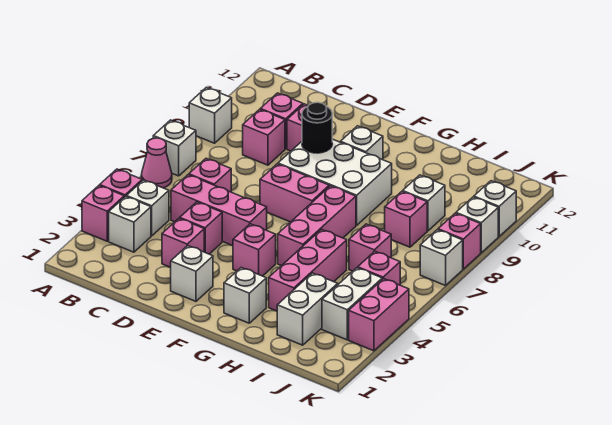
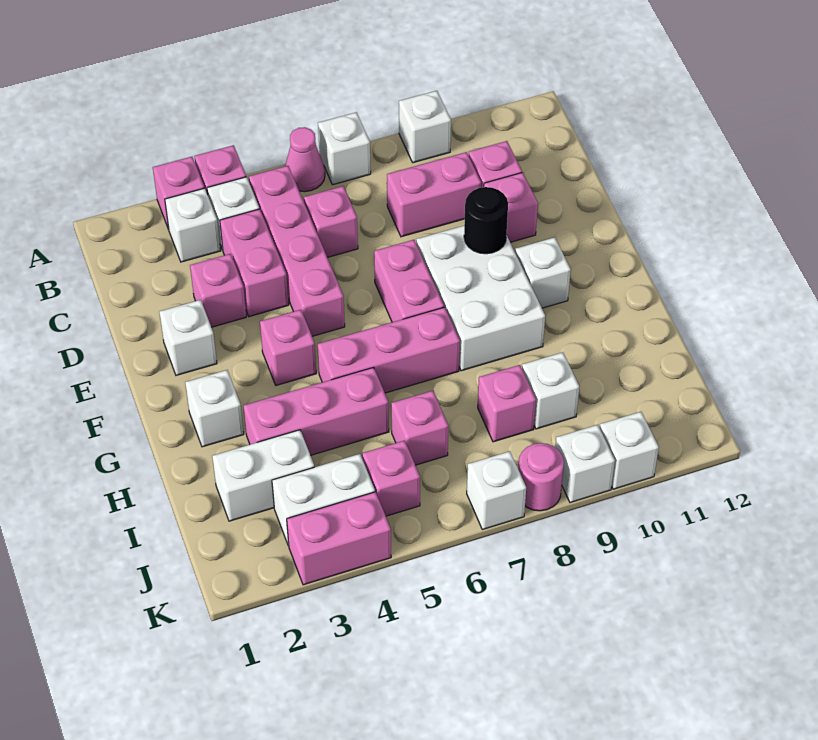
pink 1x3 brick [171,175,267,246] -> pink 1x4 brick [249,166,345,336]
pink 1x1 brick [243,109,285,165] -> pink 1x2 brick [387,152,481,237]
pink 1x1 brick [180,202,222,254] -> pink 1x2 brick [220,209,289,317]
pink 1x1 brick [438,213,481,269] -> pink 1x1 round brick [518,443,564,511]

